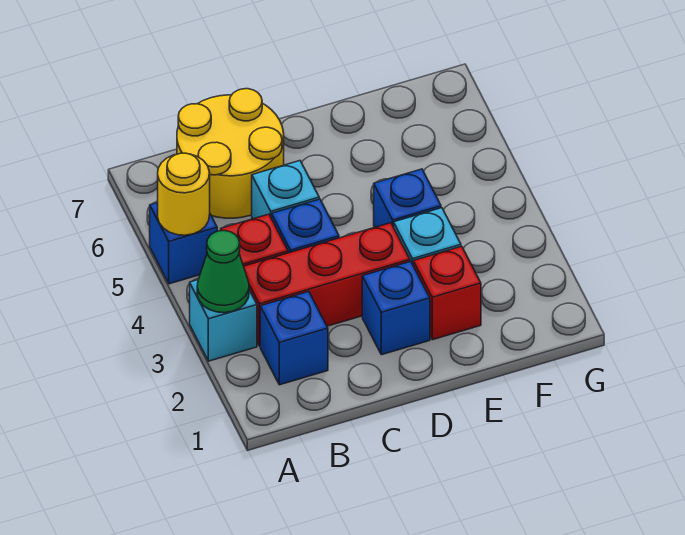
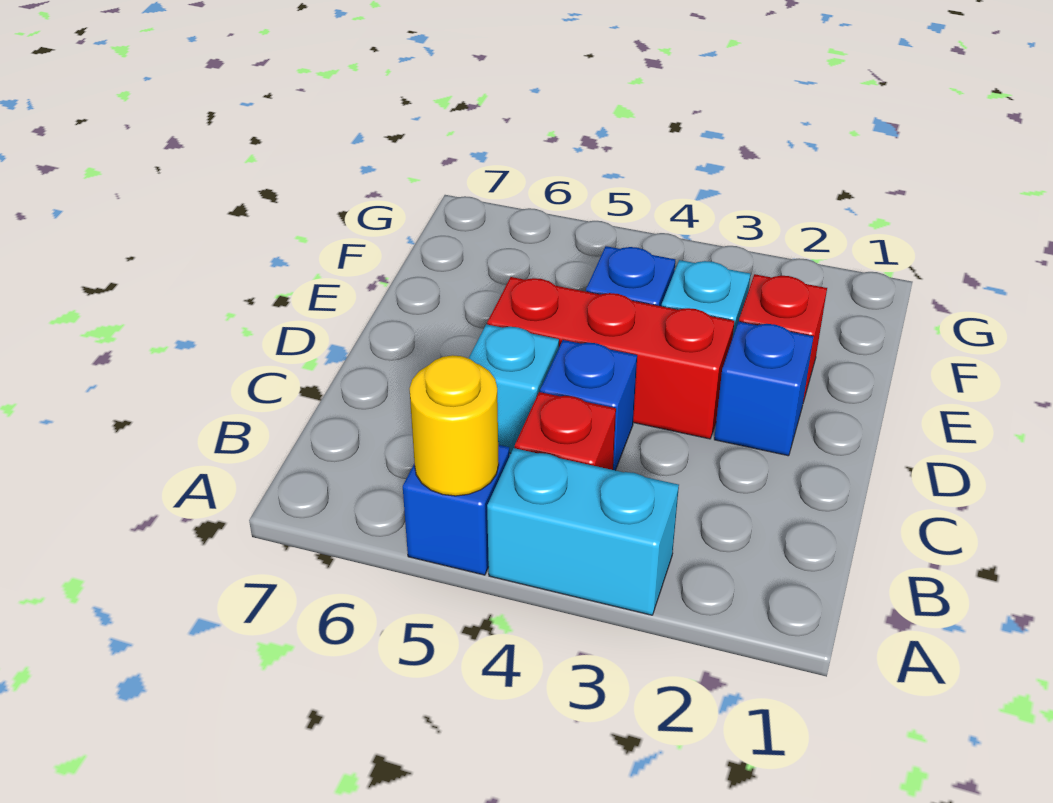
cyan 1x1 brick [190,280,257,361] -> cyan 1x2 brick [487,448,679,615]
green 1x1 cone [197,230,249,313] -> none
blue 1x1 brick [260,292,328,385] -> none
red 1x3 brick [244,223,410,346] -> red 1x3 brick turned to [487,277,734,439]
yellow 2x2 round brick [177,89,284,218] -> none

